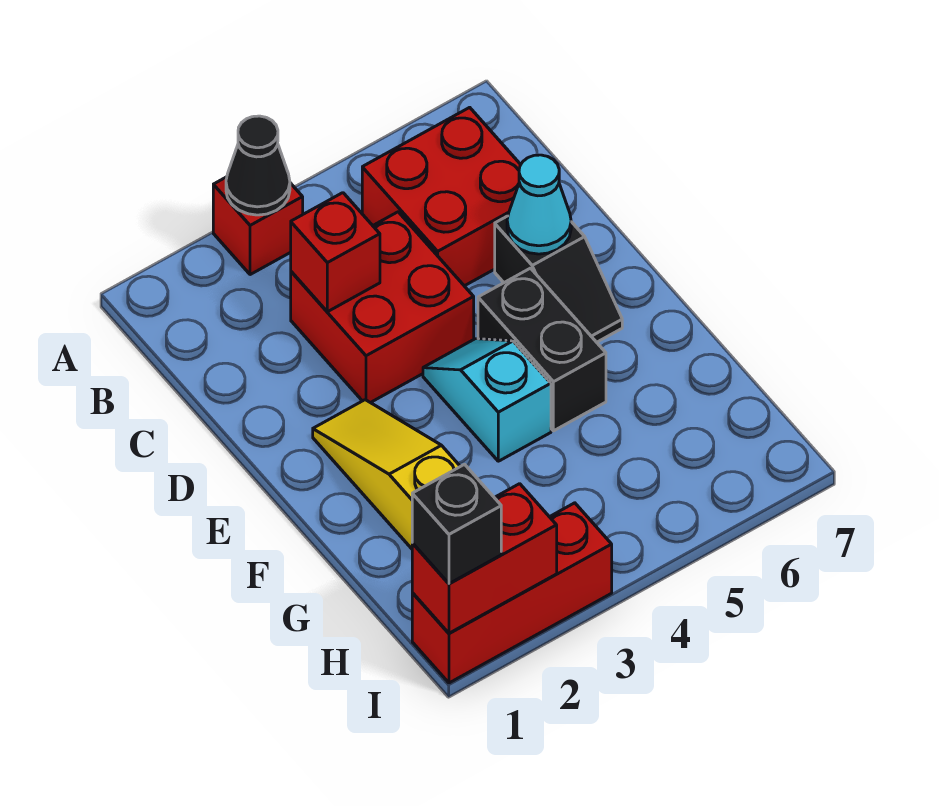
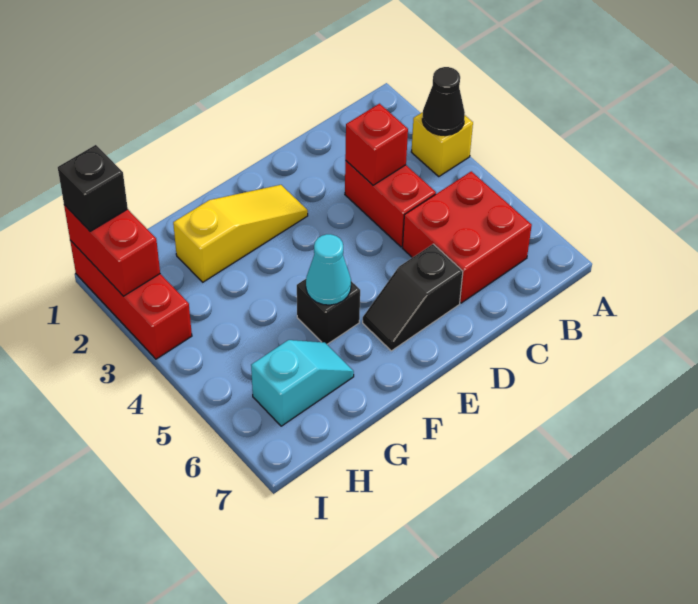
red 1x1 brick [213,177,303,275] -> yellow 1x1 brick [411,112,473,176]
red 2x2 brick [291,212,474,403] -> red 1x2 brick [345,161,436,247]
cyan 1x1 cone [507,155,571,254] -> cyan 1x1 cone moved to [306,234,351,305]
cyan 1x2 slope [423,339,551,461] -> cyan 1x2 slope moved to [251,340,354,426]
black 1x2 brick [478,268,606,431] -> black 1x1 brick [297,279,360,344]

